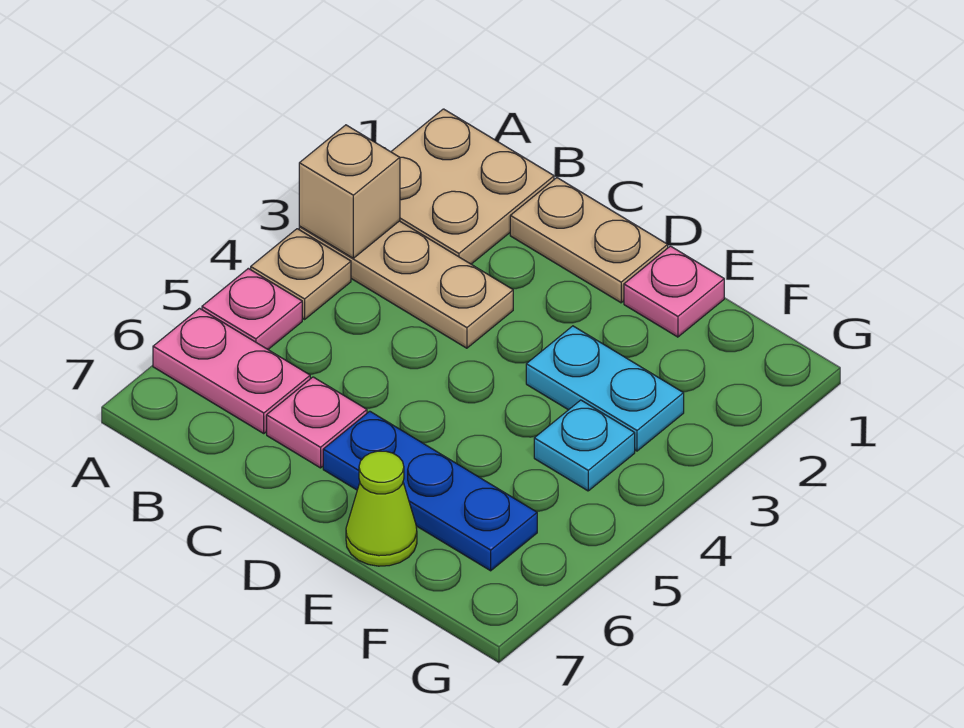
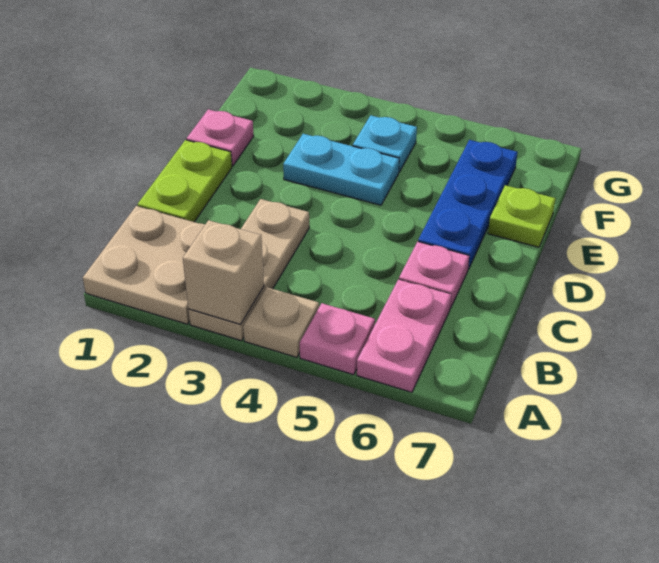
tan 1x2 plate [510,178,668,303] -> lime 1x2 plate [137,140,232,222]
cyan 1x2 plate [526,326,684,451] -> cyan 1x2 plate turned to [283,134,399,205]
lime 1x1 cone [346,451,417,566] -> lime 1x1 plate [488,185,556,247]

